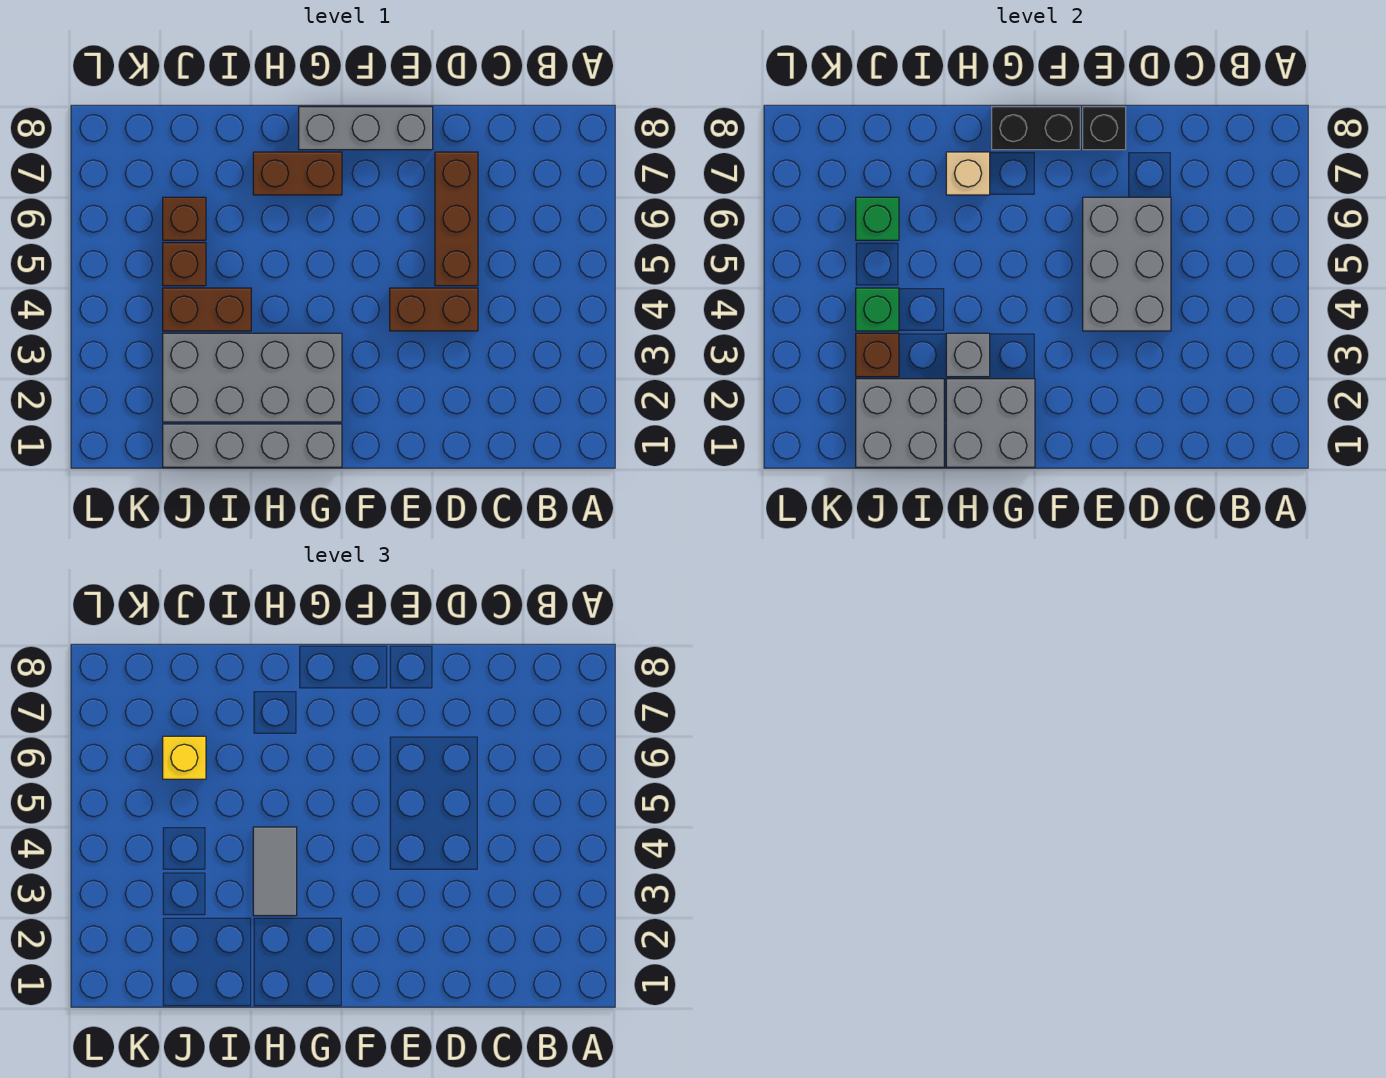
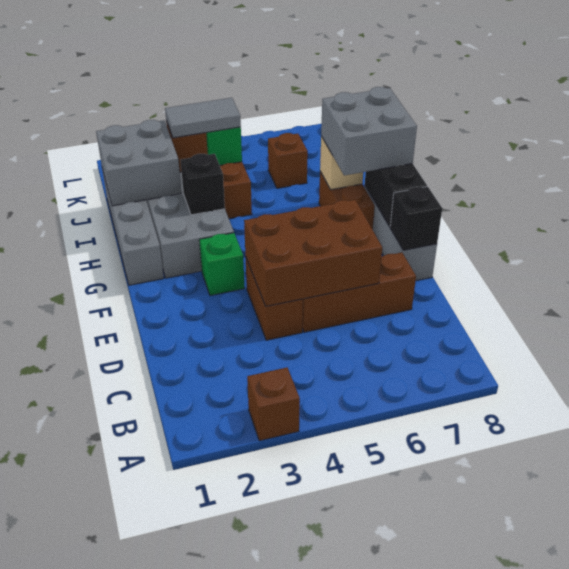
grey 2x3 brick [1083,197,1171,331] -> brown 2x3 brick [244,200,382,306]
grey 2x2 brick [946,379,1035,467] -> grey 2x2 brick moved to [321,87,417,175]
grey 1x1 brick [946,333,990,377] -> black 1x1 brick [181,154,225,215]
grey 1x2 tile [253,827,297,916] -> grey 1x2 tile moved to [165,98,241,138]
brown 1x1 brick [163,243,206,286] -> brown 1x1 brick moved to [247,368,300,441]
green 1x1 brick [856,197,899,240] -> green 1x1 brick moved to [199,233,245,296]
yellow 1x1 brick [163,736,206,779] -> none

